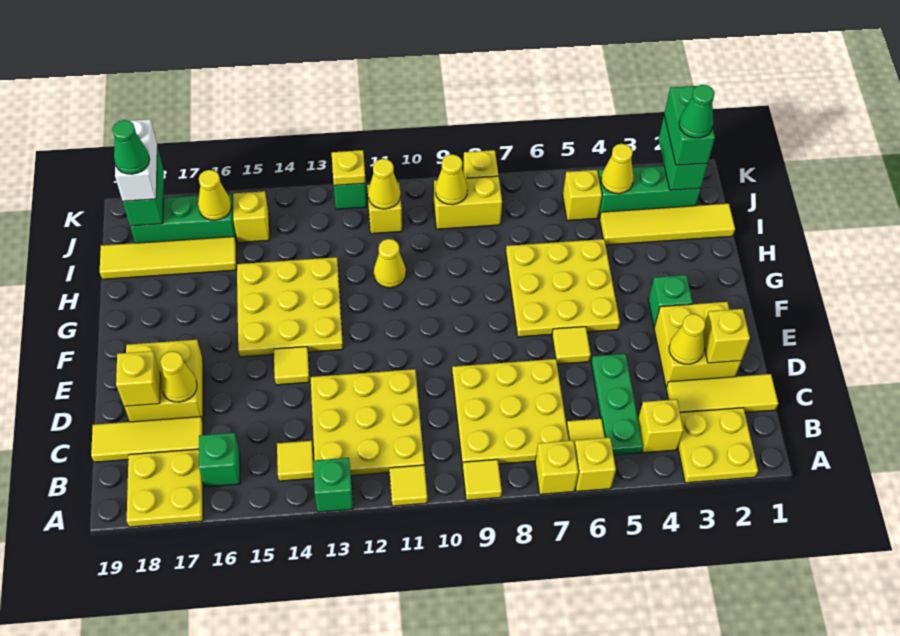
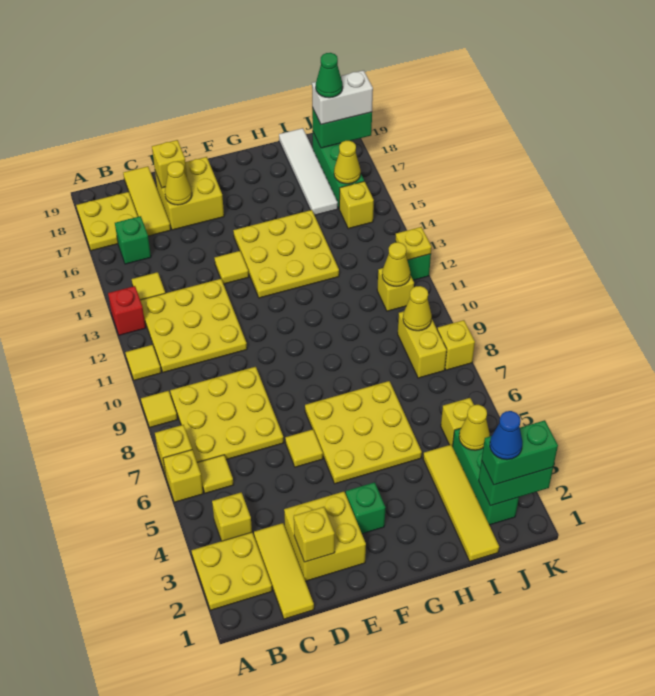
green 1x1 brick [313,458,353,512] -> red 1x1 brick [108,286,146,335]
green 1x3 plate [591,354,643,455] -> none
yellow 1x1 cone [669,314,705,364] -> none
yellow 1x1 cone [374,239,406,288] -> none
yellow 1x4 tile [100,237,237,279] -> white 1x4 tile [279,128,338,215]
green 1x1 cone [679,85,714,138] -> blue 1x1 cone [490,411,523,460]

